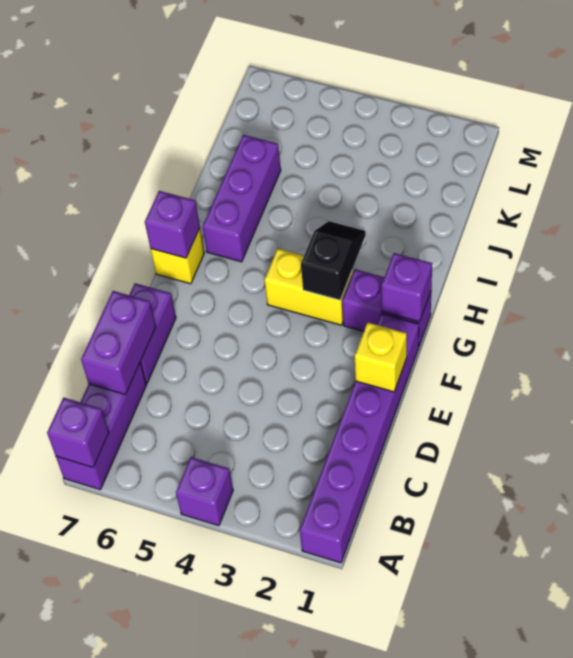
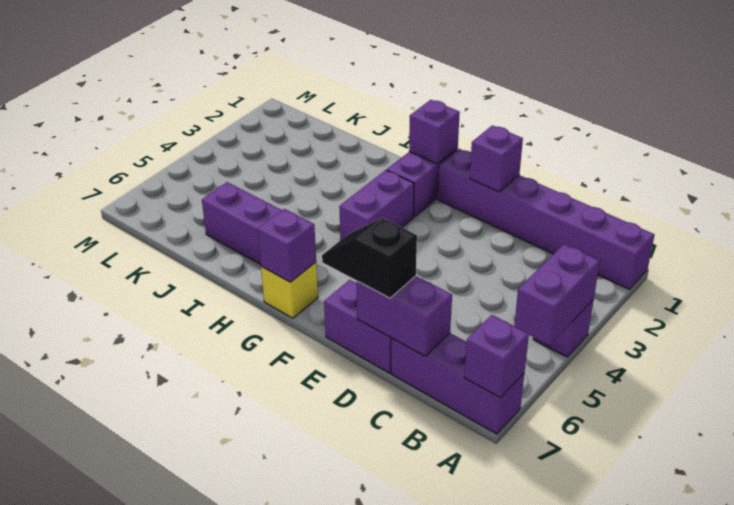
none -> purple 1x2 brick [514,244,600,345]
yellow 1x1 brick [355,323,407,392] -> purple 1x1 brick [470,125,523,192]
yellow 1x2 brick [265,249,353,325] -> purple 1x2 brick [339,170,414,240]
black 1x2 slope [301,221,366,300] -> black 1x2 slope moved to [322,218,417,298]

